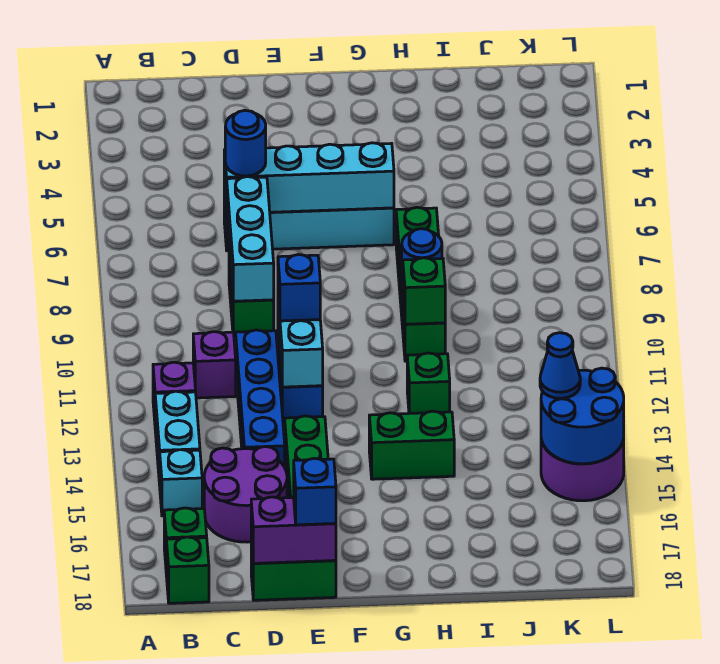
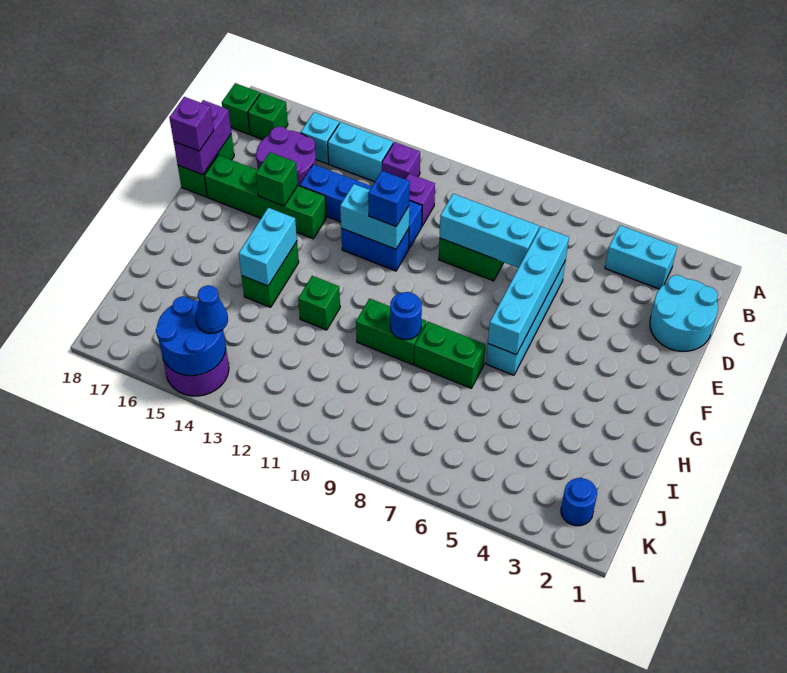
none -> cyan 1x2 brick [605,225,677,289]
none -> cyan 2x2 round brick [650,275,718,351]
blue 1x1 round brick [225,110,266,176] -> blue 1x1 round brick moved to [561,478,597,526]
blue 1x1 brick [294,458,336,525] -> purple 1x1 brick [169,97,214,151]
none -> cyan 1x2 brick [239,208,297,286]
green 1x1 brick [403,258,445,324] -> green 1x1 brick moved to [256,152,298,206]

